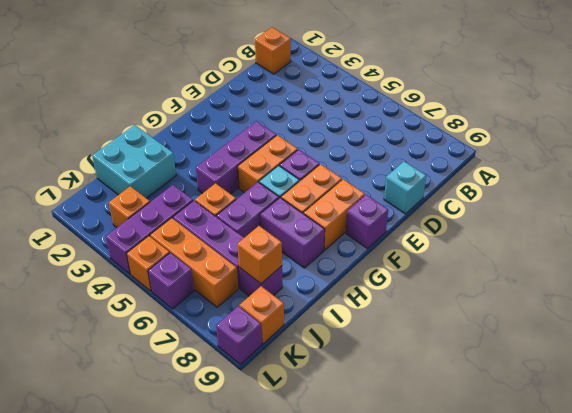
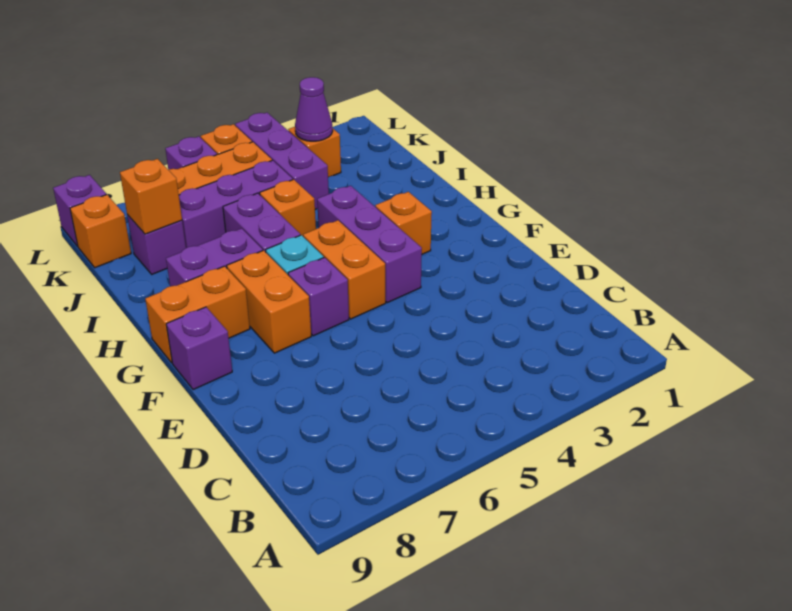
orange 1x1 brick [255,27,291,74] -> orange 1x1 brick moved to [375,192,432,254]
cyan 1x1 brick [384,161,426,214] -> none
orange 1x2 brick [304,179,365,250] -> orange 1x2 brick turned to [145,266,250,363]
cyan 2x2 brick [92,125,176,198] -> none
none -> purple 1x1 cone [295,77,333,141]

